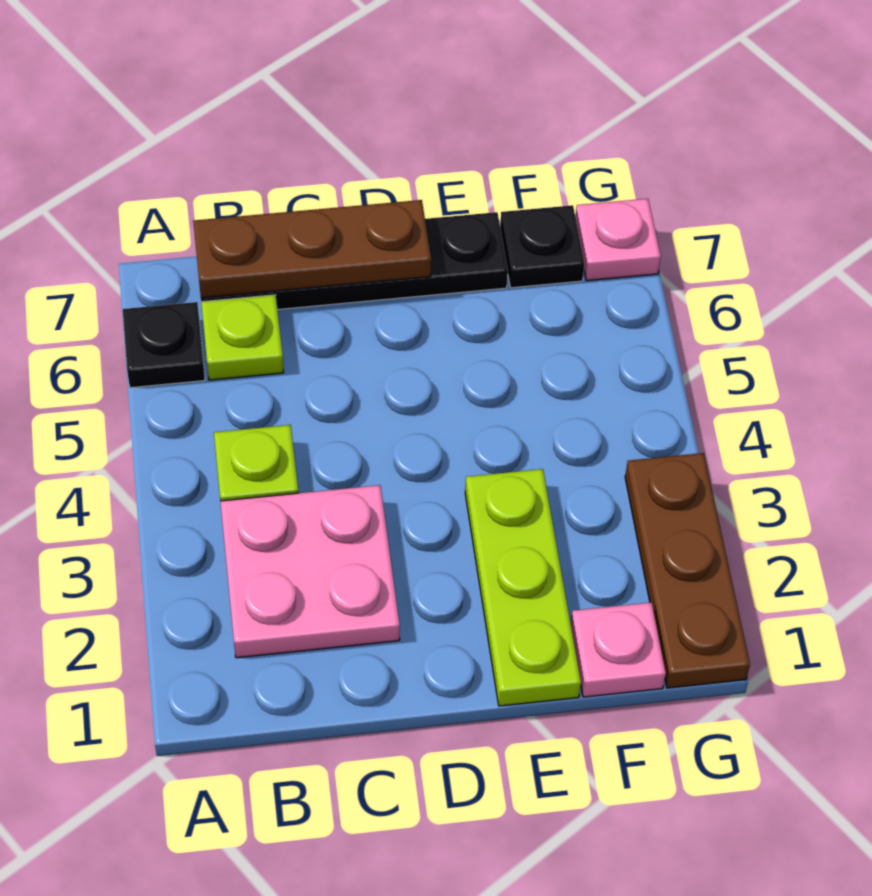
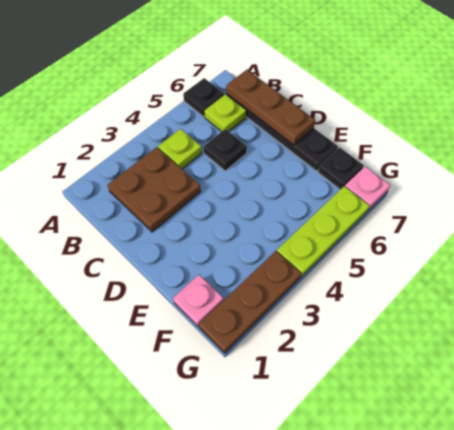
pink 2x2 plate [220,485,400,658] -> brown 2x2 plate [108,147,201,232]
none -> black 1x1 plate [203,129,247,171]
lime 1x3 plate [465,469,581,706] -> lime 1x3 plate moved to [277,186,369,277]

